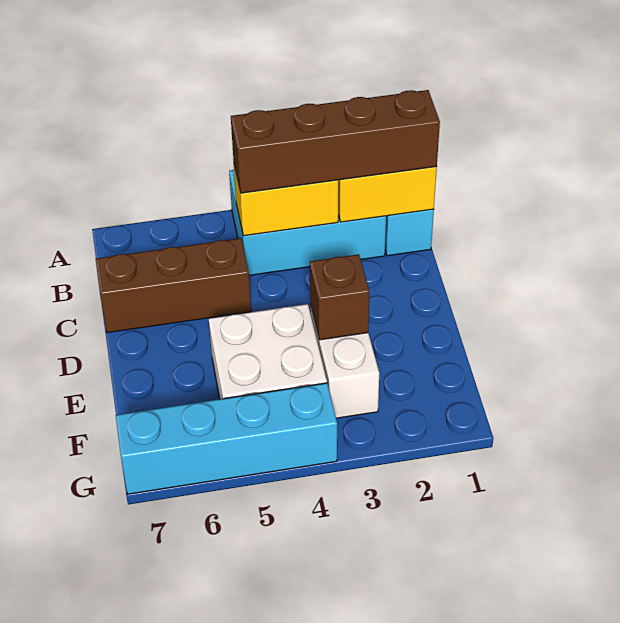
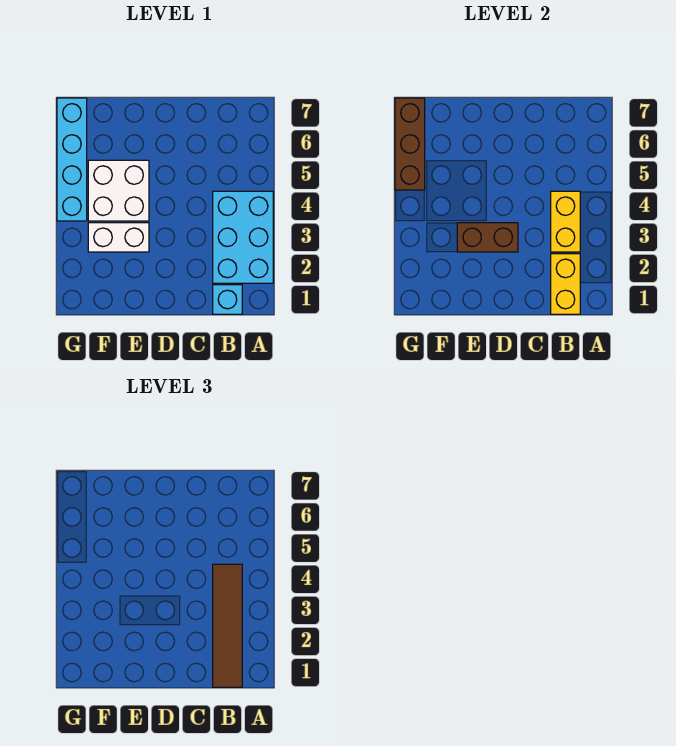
brown 1x4 brick [231,90,440,193] -> brown 1x4 tile [213,564,242,687]
brown 1x3 brick [96,238,251,333] -> brown 1x3 brick moved to [395,98,425,190]
brown 1x1 brick [310,254,370,340] -> brown 1x2 brick [457,223,518,252]

